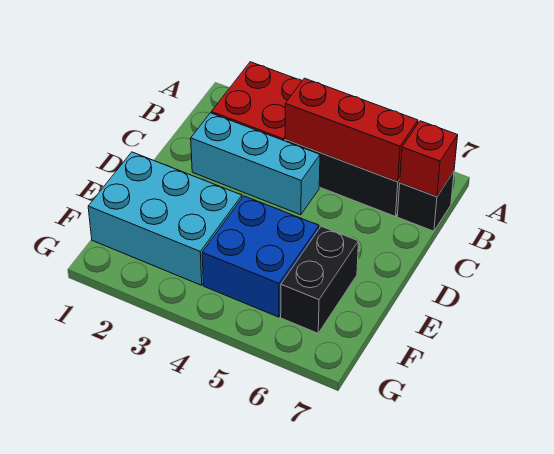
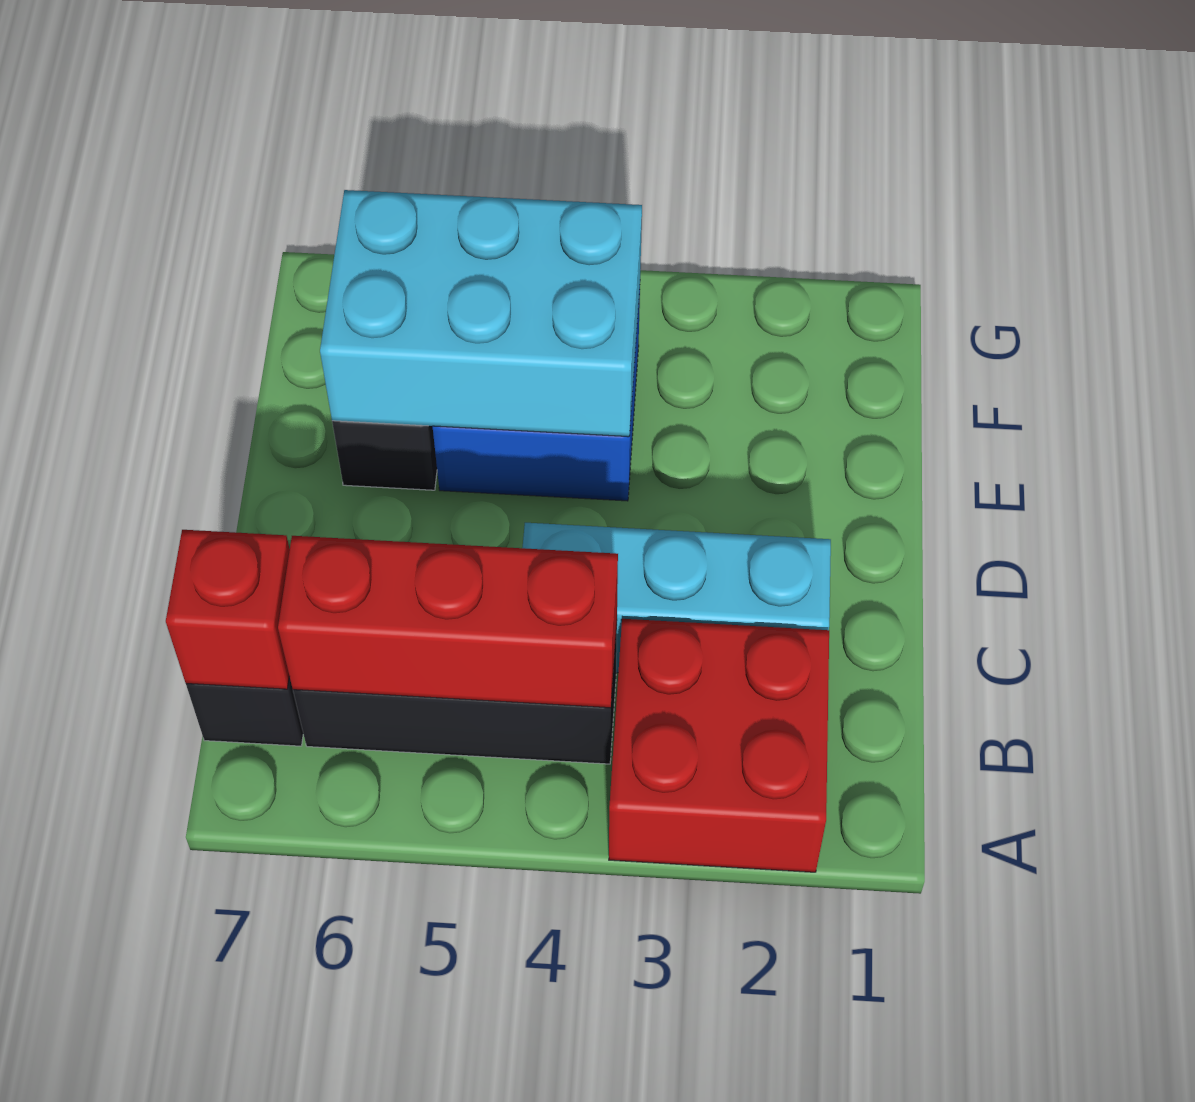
cyan 2x3 brick [88,152,242,285] -> cyan 2x3 brick moved to [320,190,642,437]

